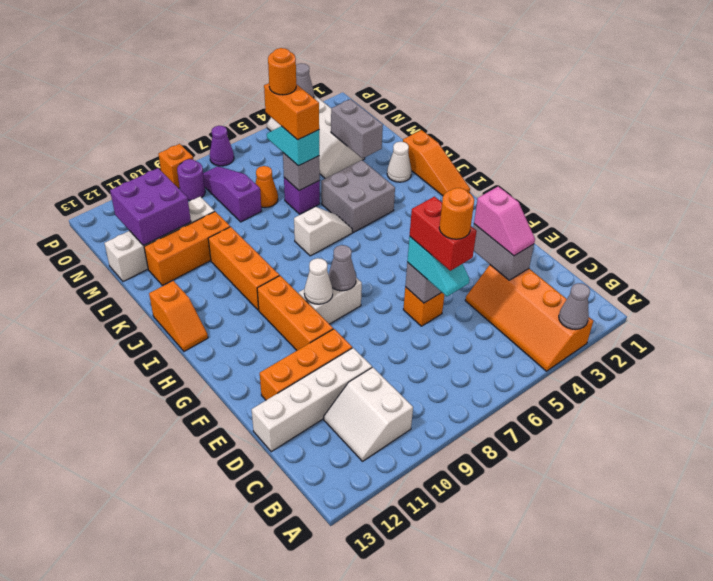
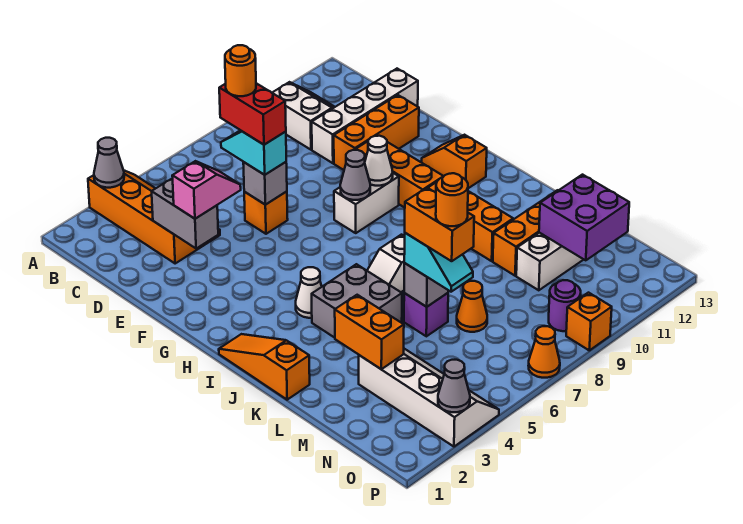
pink 1x2 slope [474,186,535,256] -> pink 1x2 slope turned to [172,161,241,219]
orange 1x2 slope [149,281,208,351] -> orange 1x2 slope moved to [422,135,487,188]
white 1x1 cone [387,142,412,182] -> white 1x1 cone moved to [296,267,322,318]
grey 1x2 brick [331,99,383,158] -> orange 1x2 brick [335,295,404,369]
purple 1x3 slope [203,166,262,222] -> none
purple 1x1 cone [210,126,234,166] -> orange 1x1 cone [528,326,560,378]

